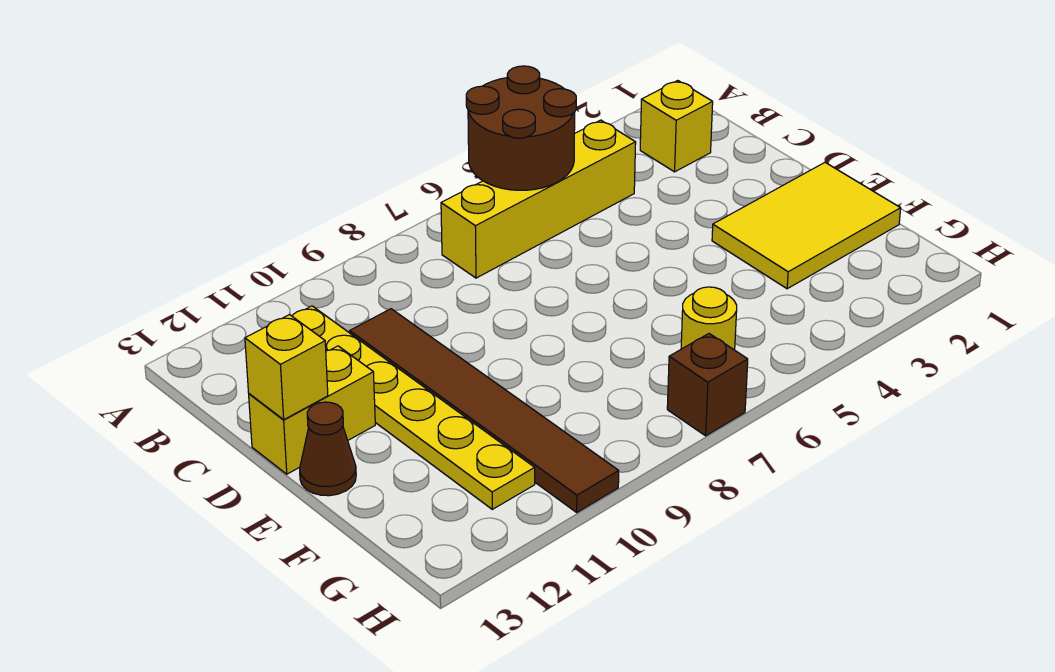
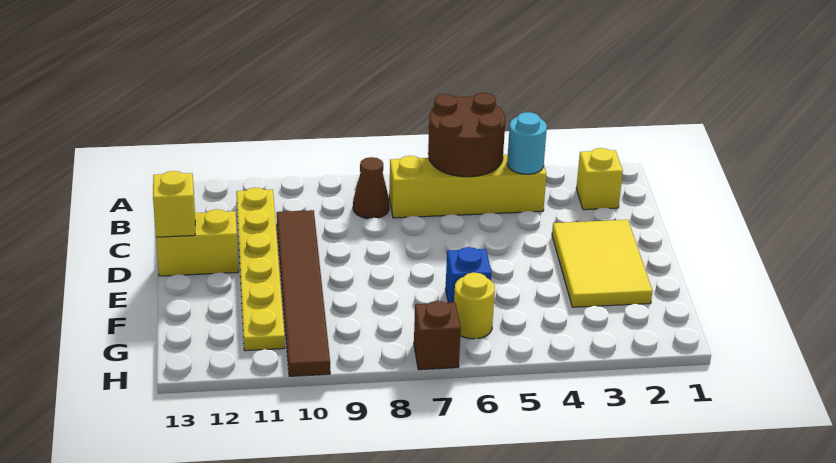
none -> cyan 1x1 round brick [507,112,547,174]
yellow 2x3 tile [712,163,901,289] -> yellow 2x3 tile turned to [552,220,652,307]
brown 1x1 cone [300,402,356,496] -> brown 1x1 cone moved to [353,157,389,219]
none -> blue 1x1 brick [445,247,492,303]

